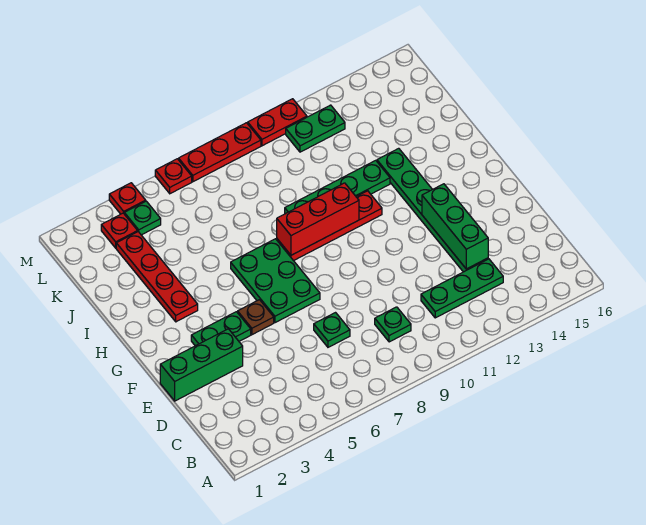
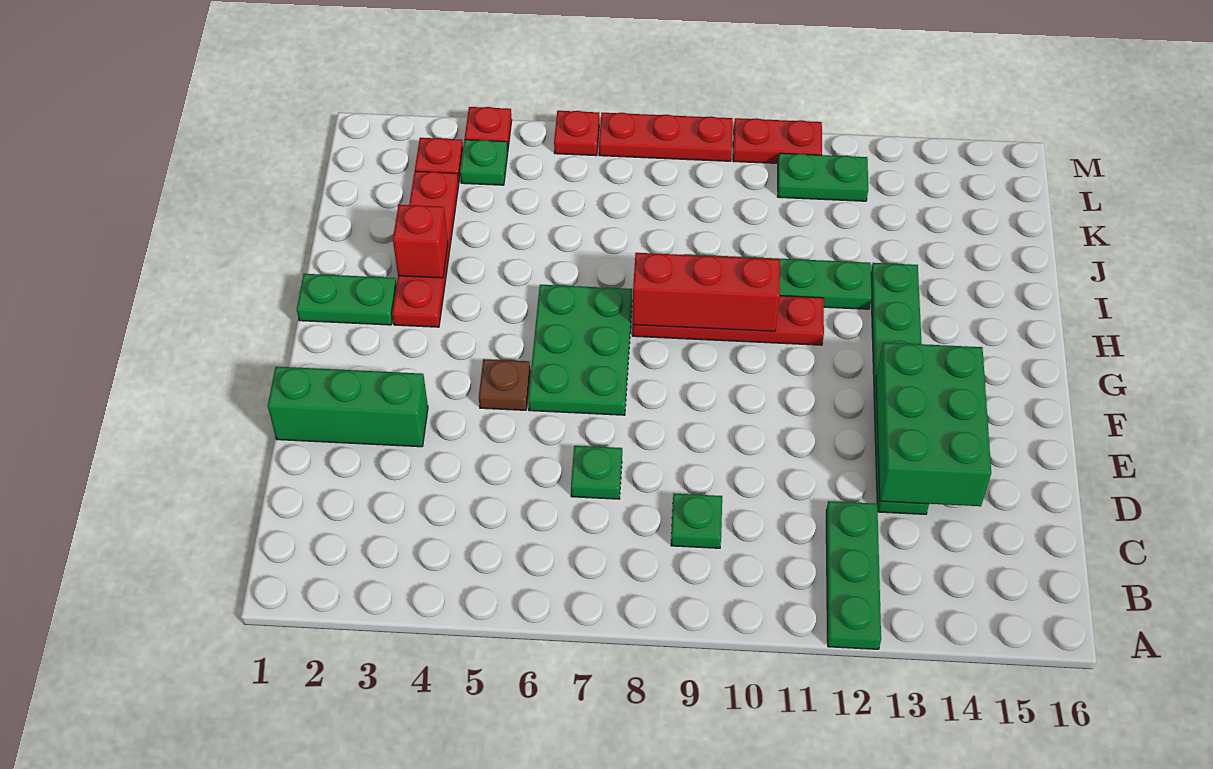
green 1x3 plate [421,259,503,318] -> green 1x3 plate turned to [826,501,881,649]
green 1x3 brick [422,184,488,269] -> green 2x3 brick [876,343,991,506]
green 1x2 plate [191,312,251,346] -> green 1x2 plate moved to [297,274,397,325]
none -> red 1x1 brick [393,205,448,278]

